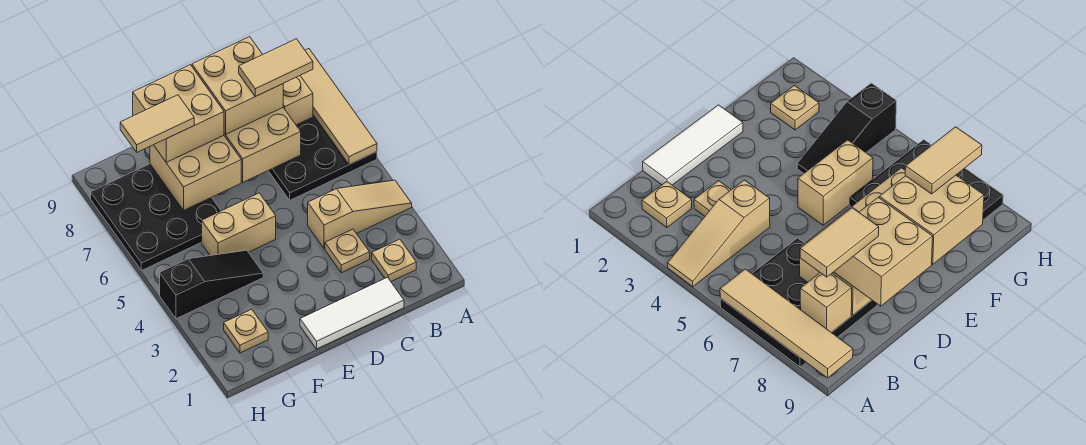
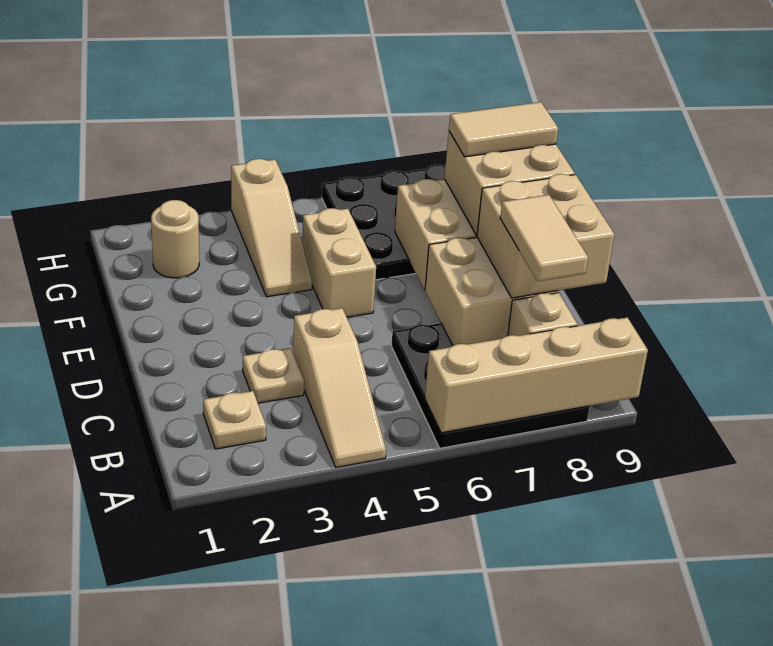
tan 1x4 tile [300,49,377,164] -> tan 1x4 brick [425,317,648,433]
white 1x3 tile [300,277,404,349] -> none
black 1x3 slope [160,250,263,319] -> tan 1x3 slope [231,159,312,297]
tan 1x2 tile [120,95,194,152] -> tan 1x2 tile turned to [449,102,558,157]
tan 1x1 plate [224,309,268,353] -> tan 1x1 round brick [151,200,199,278]

